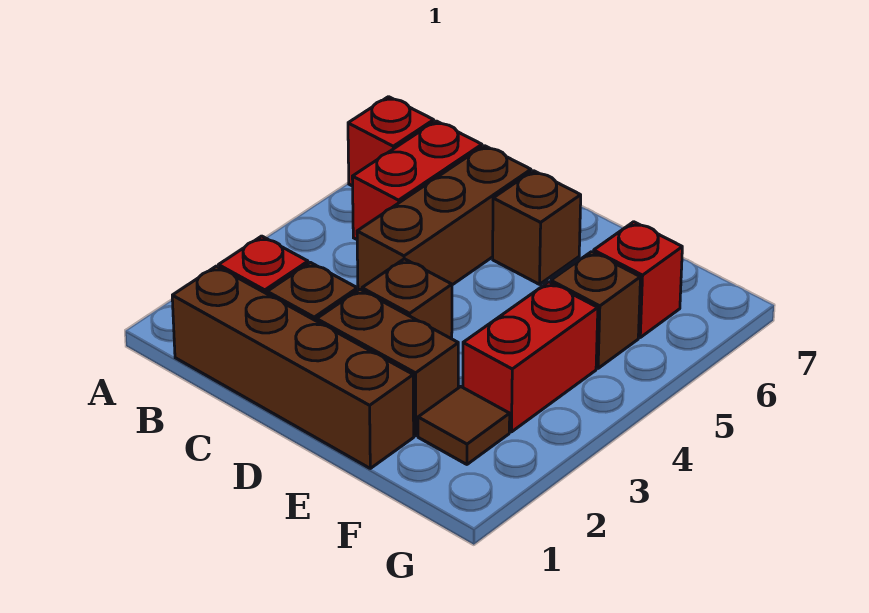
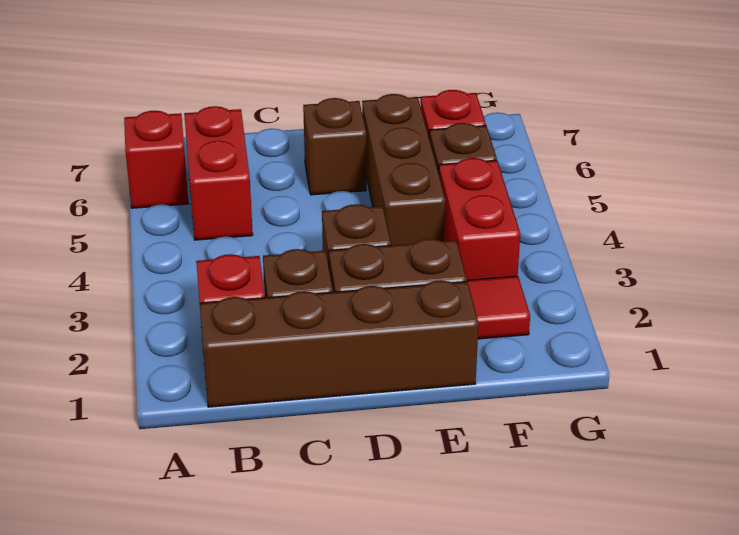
brown 1x3 brick [357,146,531,290] -> brown 1x3 brick moved to [362,94,445,246]
brown 1x1 tile [418,387,510,464] -> red 1x1 tile [467,276,530,339]

